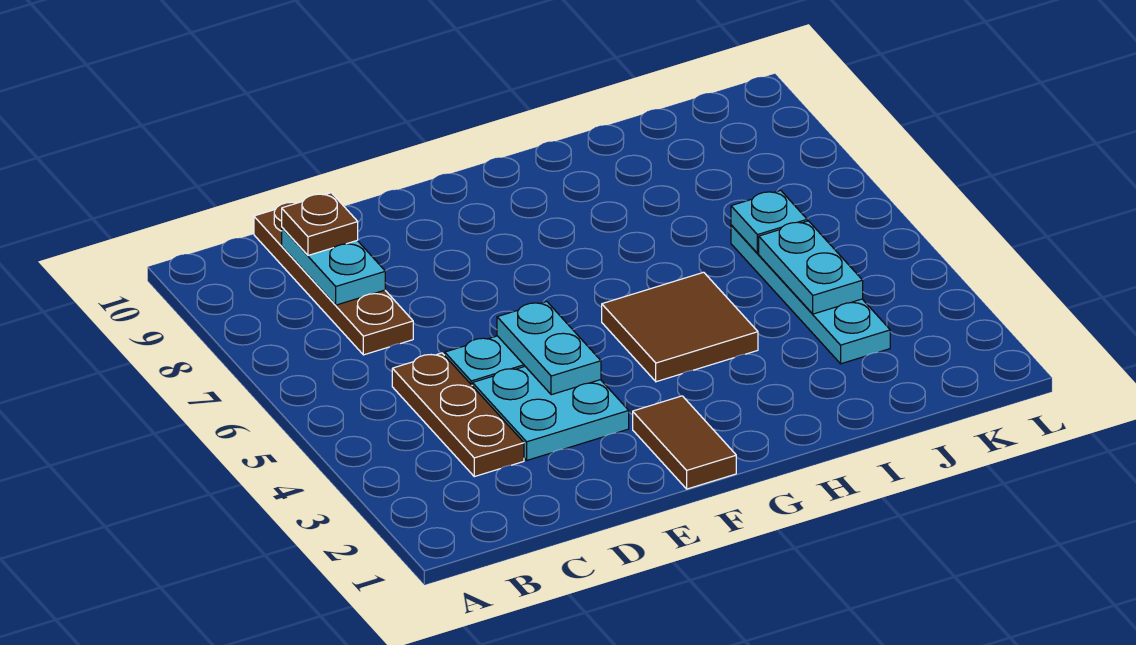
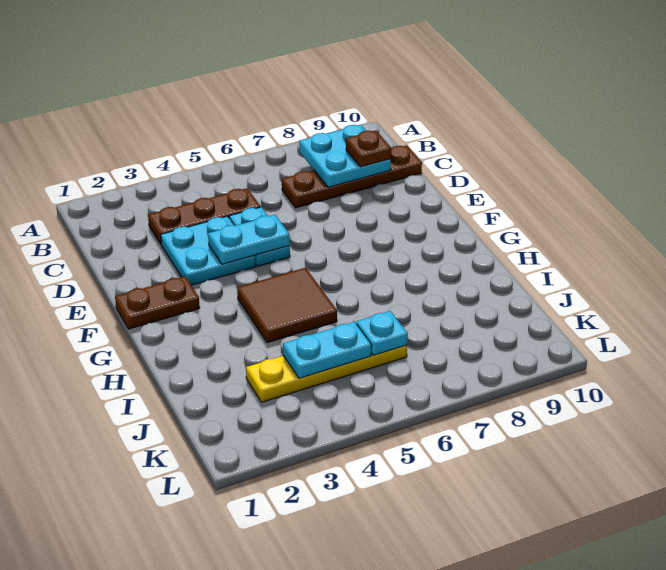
cyan 1x2 plate [282,228,385,305] -> cyan 2x2 plate [299,125,391,187]
brown 1x2 tile [633,396,736,489] -> brown 1x2 plate [115,276,200,329]
cyan 1x4 plate [731,225,890,364] -> yellow 1x4 plate [246,345,407,402]

